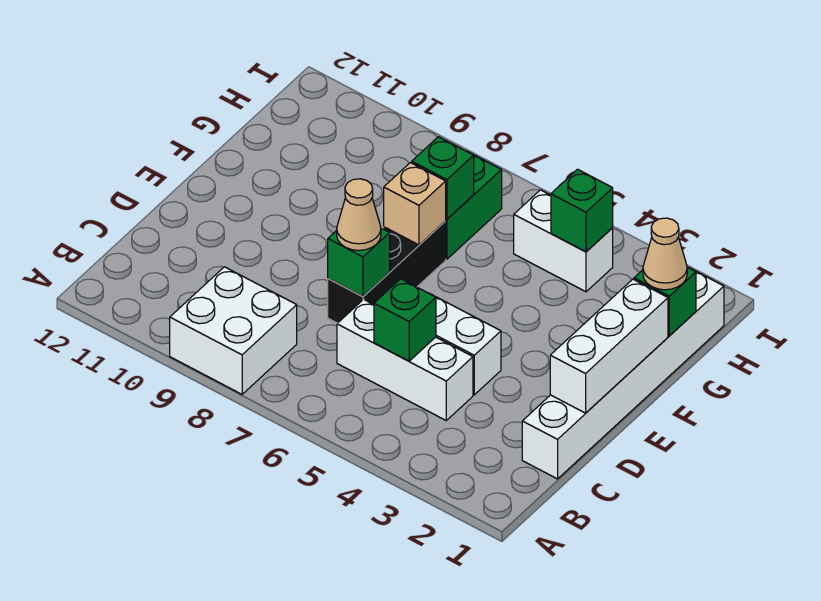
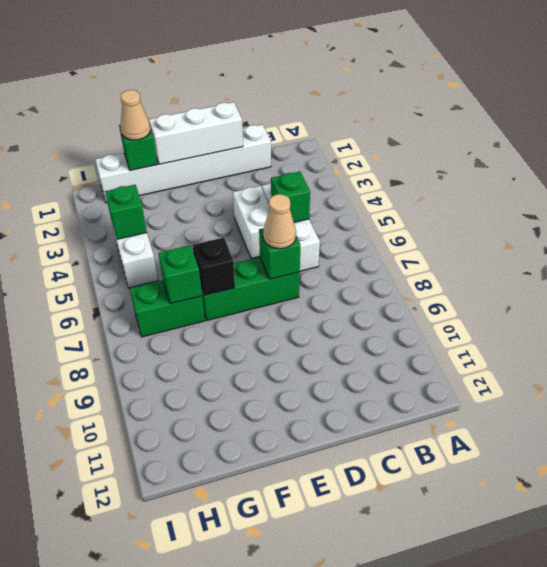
white 2x2 brick [170,267,297,394] -> none
black 1x3 brick [328,221,446,323] -> green 1x3 brick [201,257,300,320]
tan 1x1 brick [384,163,446,245] -> black 1x1 brick [193,238,235,295]

